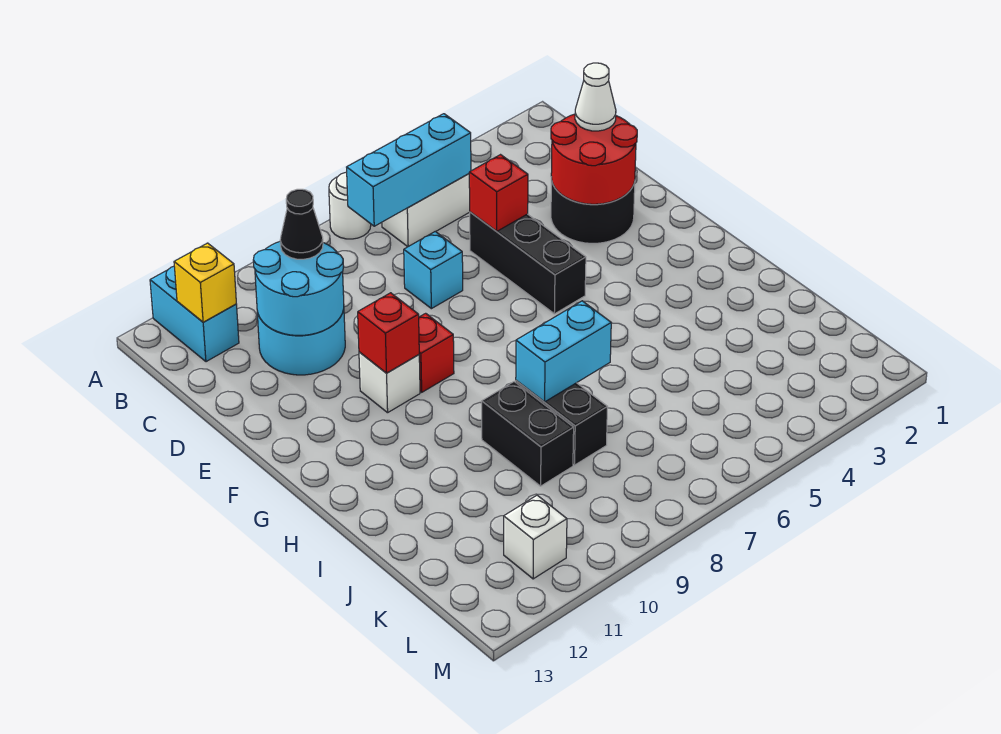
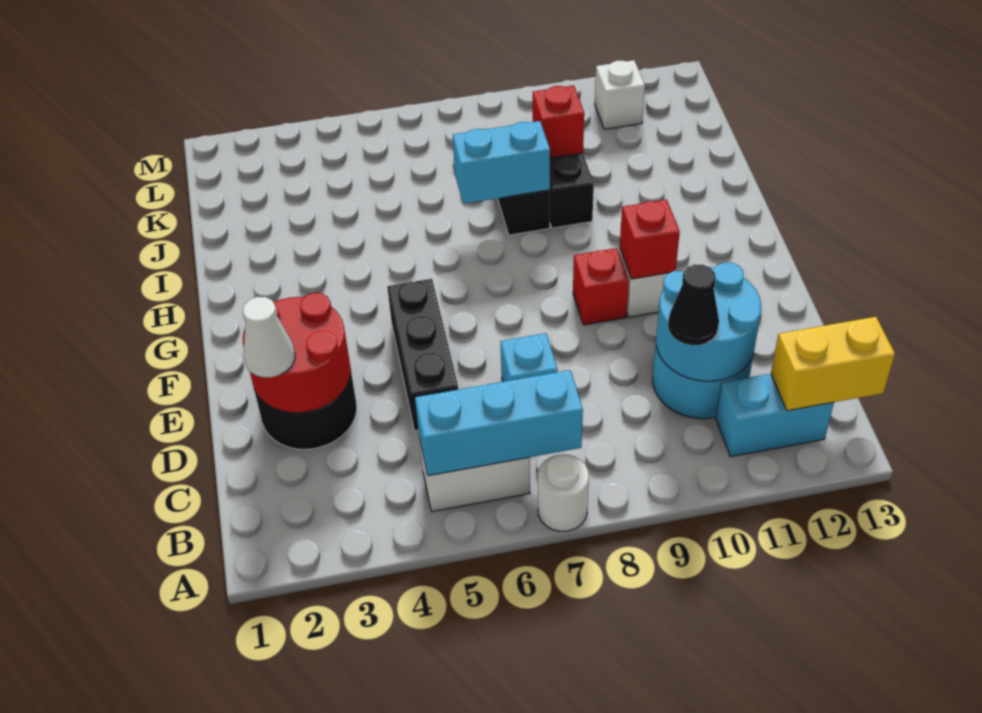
cyan 1x2 brick [150,266,239,362] -> cyan 1x2 brick turned to [716,374,834,457]
yellow 1x1 brick [174,243,236,322] -> yellow 1x2 brick [771,317,895,411]
red 1x1 brick [469,155,528,231] -> red 1x1 brick moved to [533,85,584,158]

